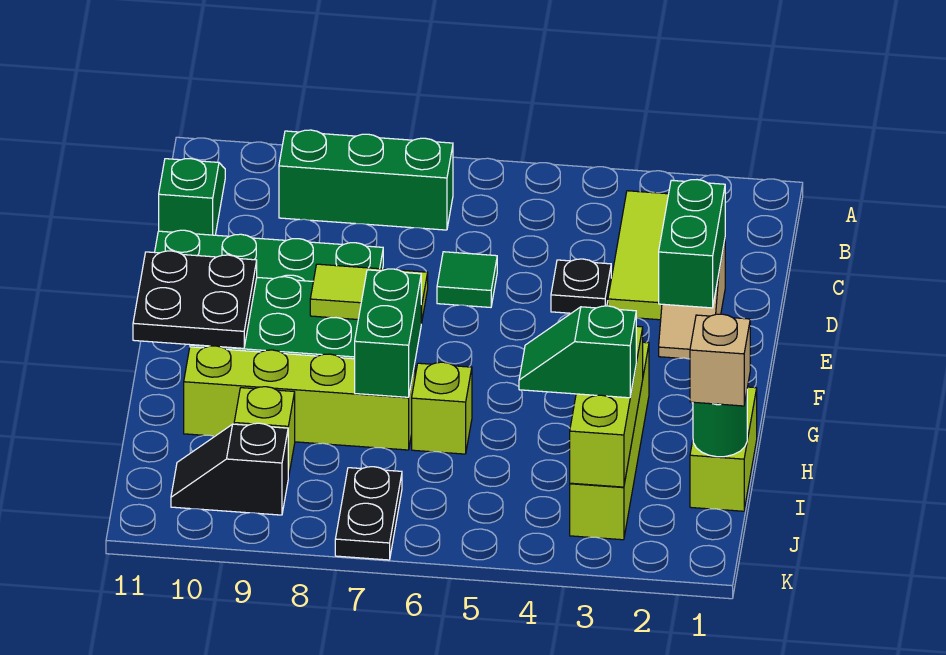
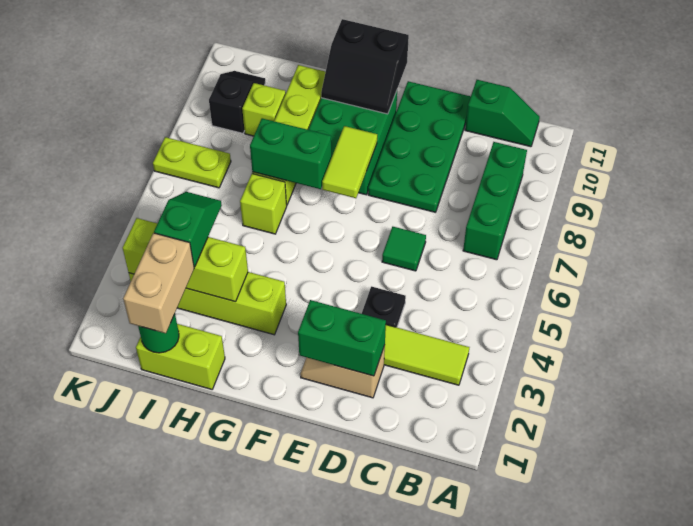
black 2x2 plate [133,251,257,348] -> black 2x2 slope [321,19,409,114]
tan 1x1 brick [690,314,750,406] -> tan 1x2 brick [123,233,194,333]
black 1x2 plate [335,467,402,560] -> lime 1x2 plate [153,137,231,188]

